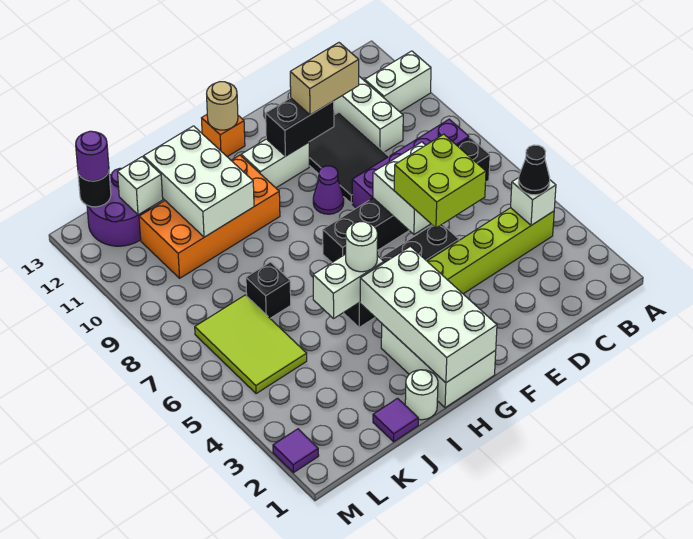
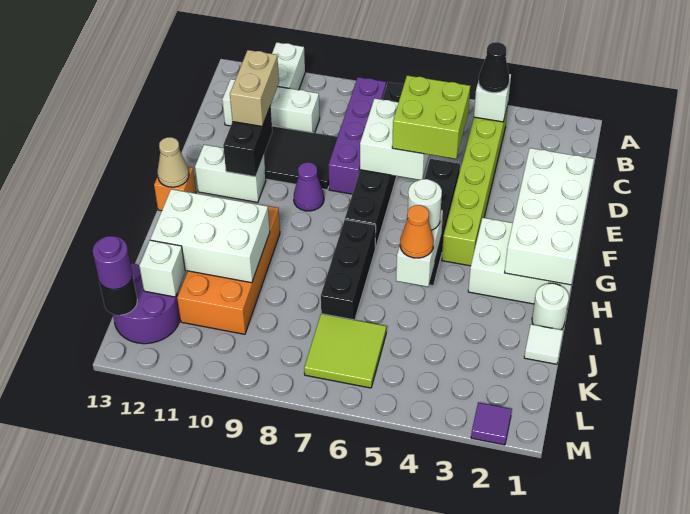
white 1x2 brick [241,139,309,188] -> white 1x2 brick turned to [195,145,266,202]
white 2x4 brick [360,246,497,383] -> white 2x4 brick turned to [505,148,594,285]
tan 1x1 round brick [207,82,238,130] -> tan 1x1 cone [157,137,189,187]
none -> orange 1x1 cone [400,205,434,258]
purple 1x1 tile [373,398,418,442] -> white 1x1 tile [524,324,563,364]
black 1x1 brick [246,262,291,318] -> black 1x3 brick [321,220,376,320]
lime 2x3 tile [195,295,307,394] -> lime 2x2 tile [304,314,386,388]

